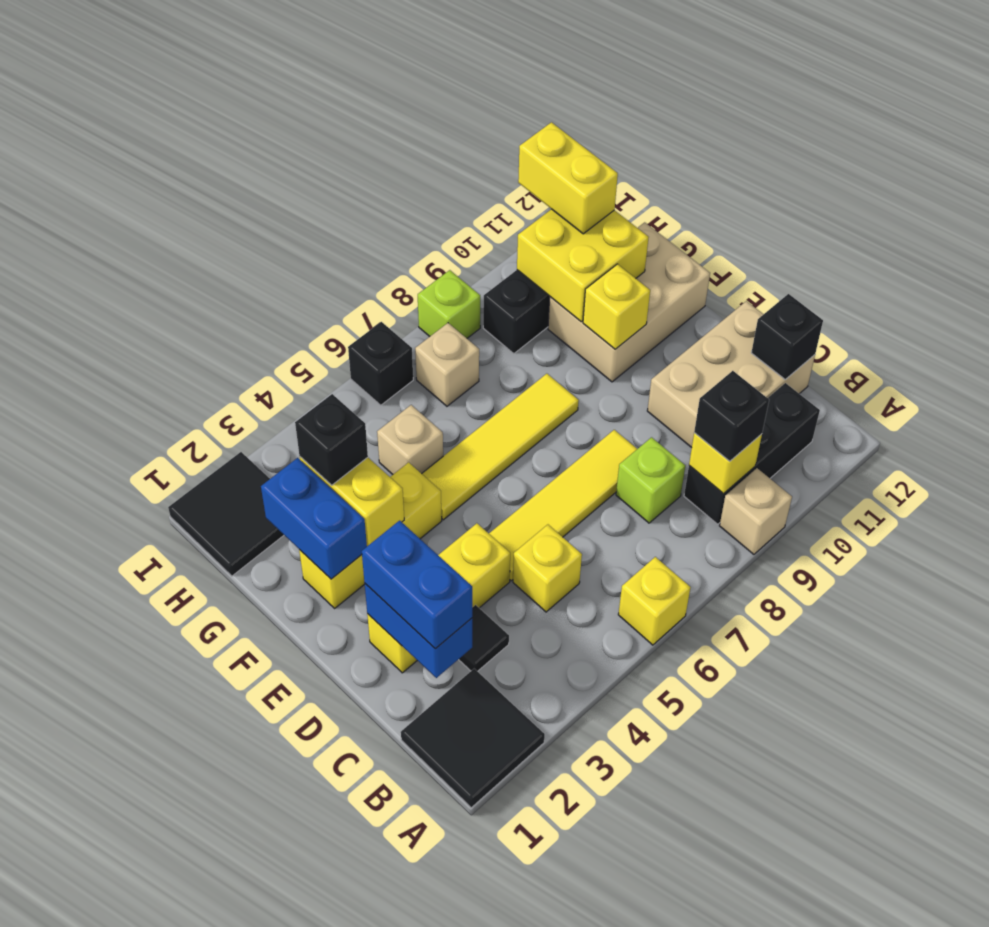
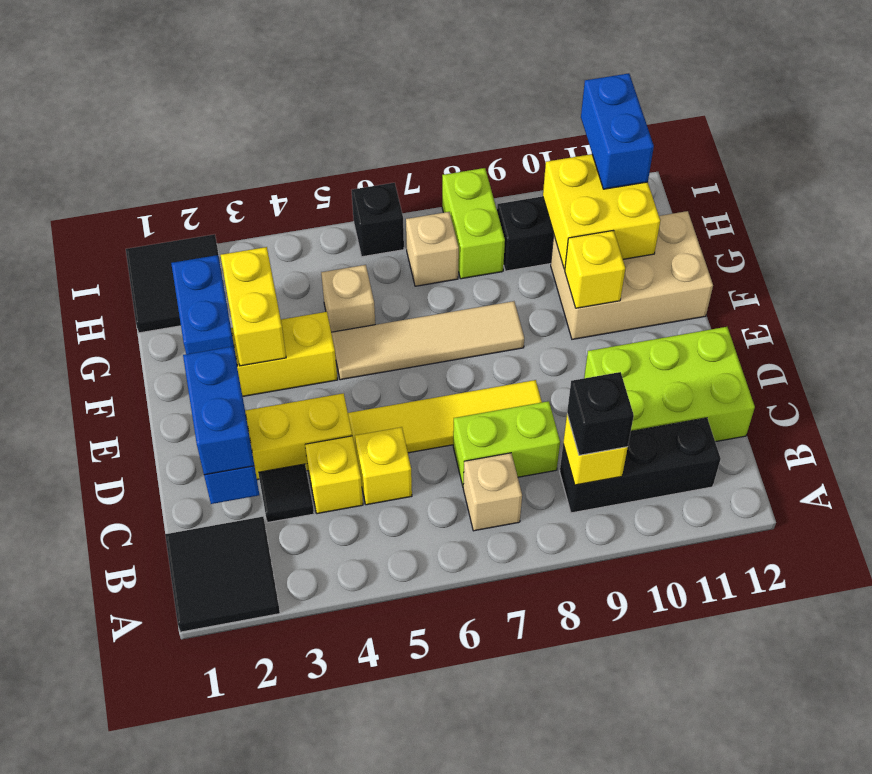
yellow 1x1 brick [618,557,691,645] -> yellow 1x1 brick moved to [305,436,363,514]
tan 1x1 brick [720,468,792,554] -> tan 1x1 brick moved to [463,453,522,531]
lime 1x1 brick [616,437,685,523] -> lime 1x2 brick [453,401,560,486]
tan 2x3 brick [647,301,815,448] -> lime 2x3 brick [584,327,755,442]
black 1x1 brick [751,294,823,380] -> none
yellow 1x4 tile [422,374,579,520] -> tan 1x4 tile [331,301,524,380]
black 1x1 brick [295,394,368,485] -> none
yellow 1x2 brick [518,122,618,234] -> blue 1x2 brick [581,73,654,189]
lime 1x1 brick [418,270,480,338] -> lime 1x2 brick [442,168,505,279]

